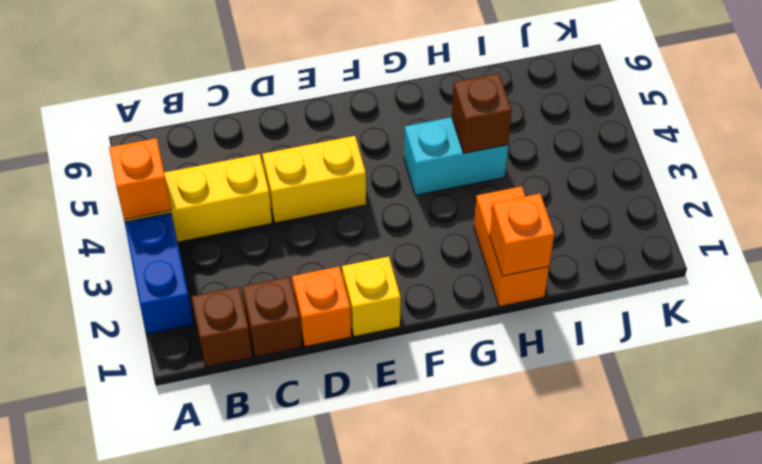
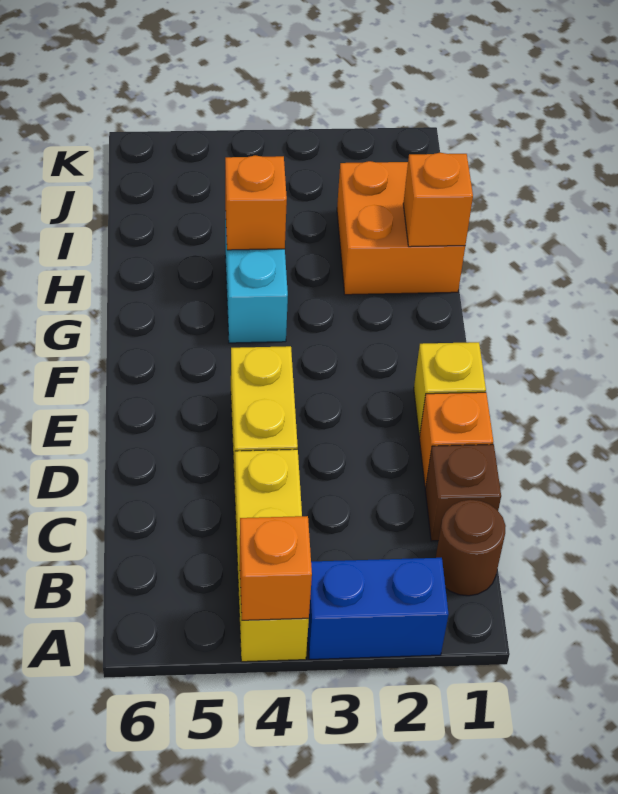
brown 1x1 brick [191,287,252,367] -> brown 1x1 round brick [436,500,506,596]
orange 1x2 brick [474,187,549,307] -> orange 2x2 brick [337,161,465,295]
brown 1x1 brick [452,74,512,153] -> orange 1x1 brick [225,155,287,250]

